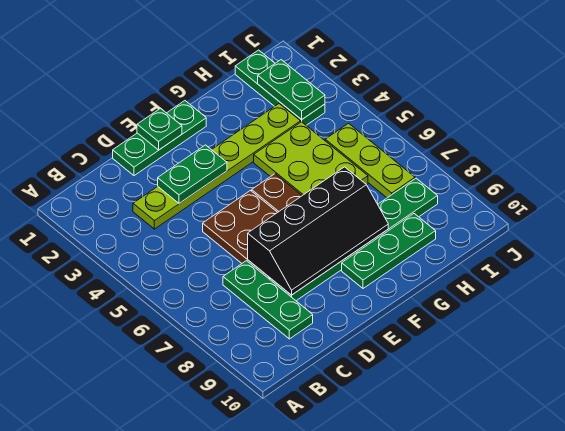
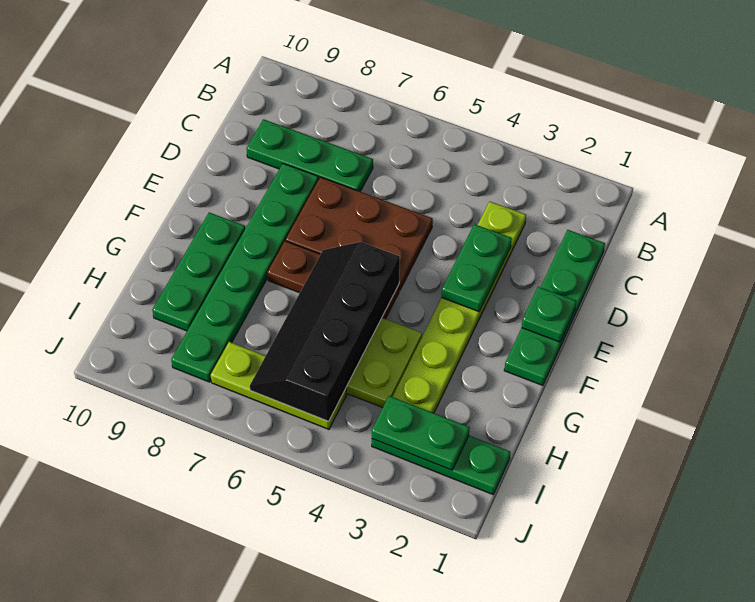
green 1x3 plate [113,101,206,176] -> green 1x4 plate [504,230,605,385]
black 2x4 slope [248,167,388,295] -> black 2x4 slope moved to [250,242,400,421]

